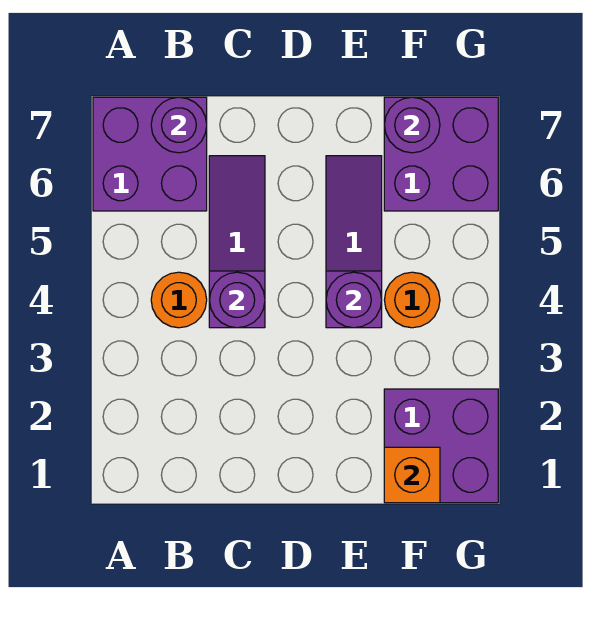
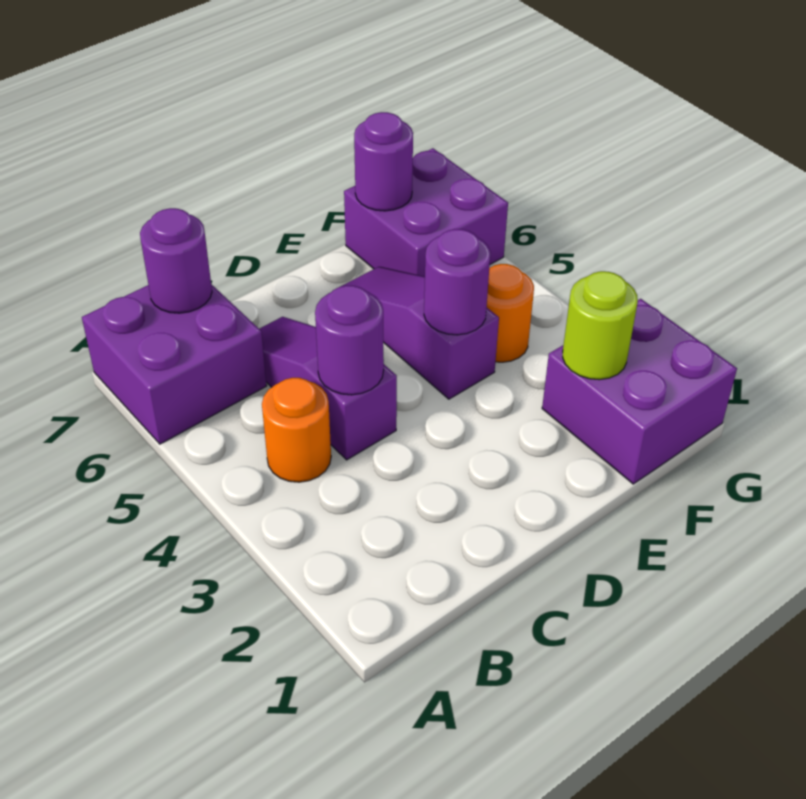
orange 1x1 brick [384,447,440,503] -> none
none -> lime 1x1 round brick [563,271,638,380]

